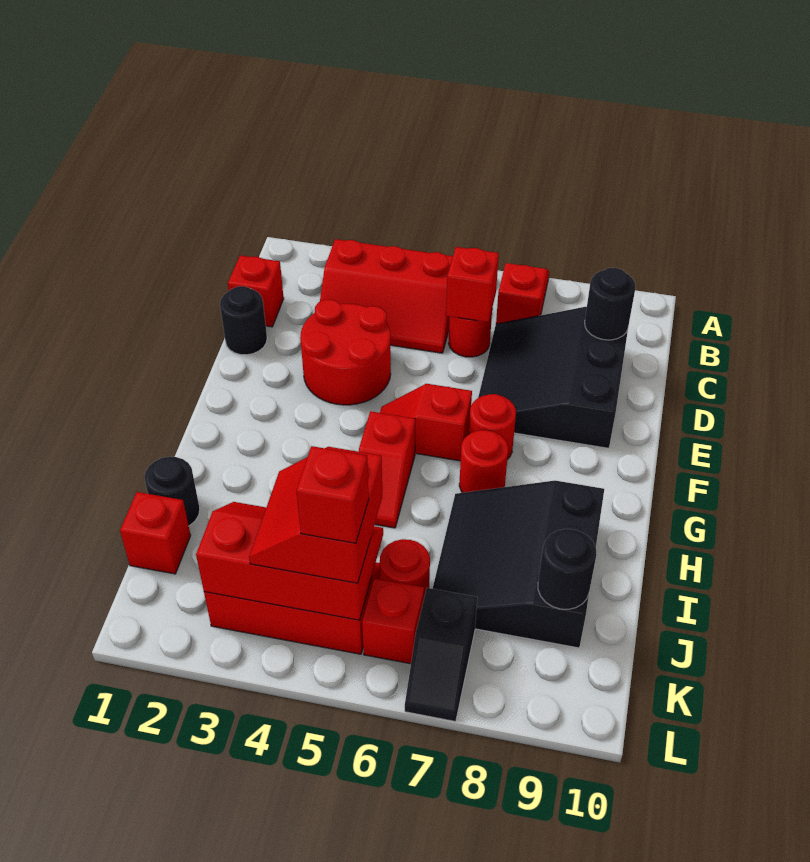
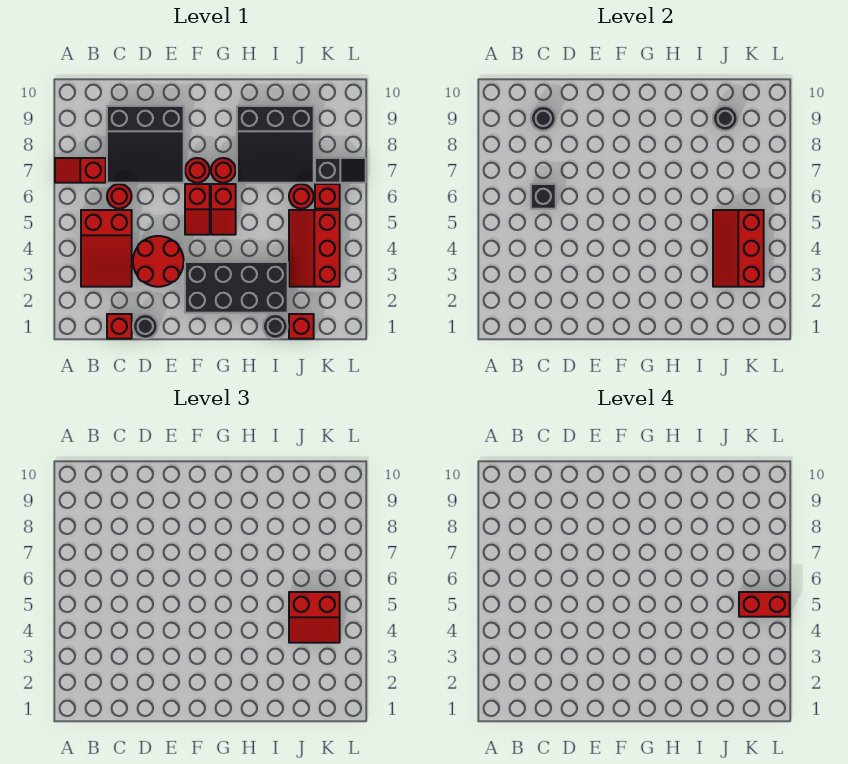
red 2x3 slope [320,239,453,353] -> red 2x3 slope turned to [81,210,132,287]
red 1x1 brick [446,247,499,322] -> black 1x1 brick [531,184,556,209]
none -> black 2x4 brick [185,262,288,313]
red 1x2 slope [359,411,415,528] -> red 1x2 slope turned to [211,184,236,235]
red 1x1 brick [296,446,369,543] -> red 1x2 brick [739,592,790,617]

